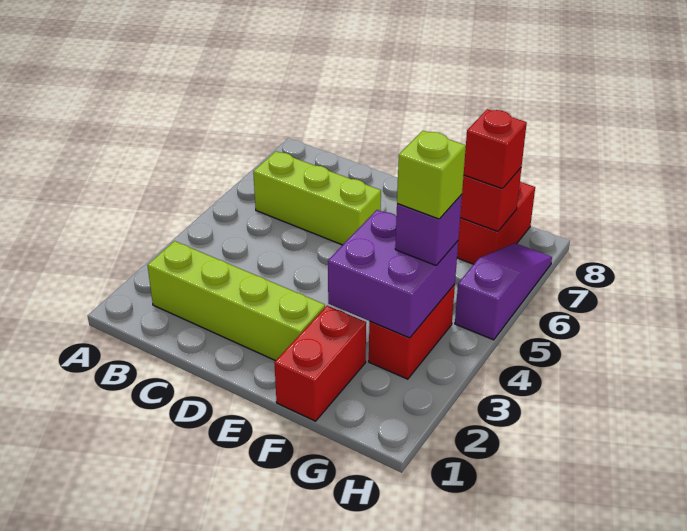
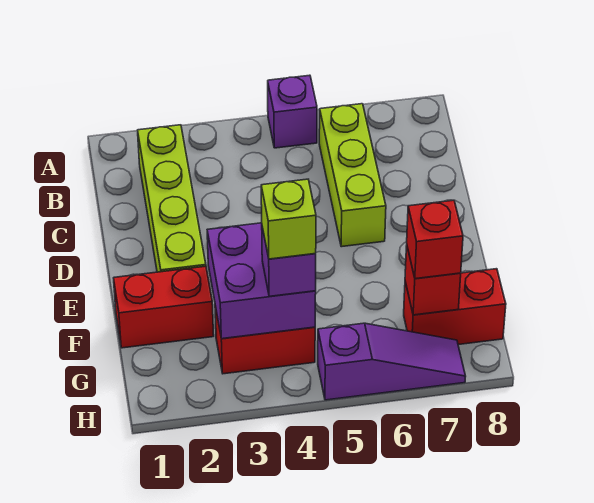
none -> purple 1x1 brick [268,75,317,148]

